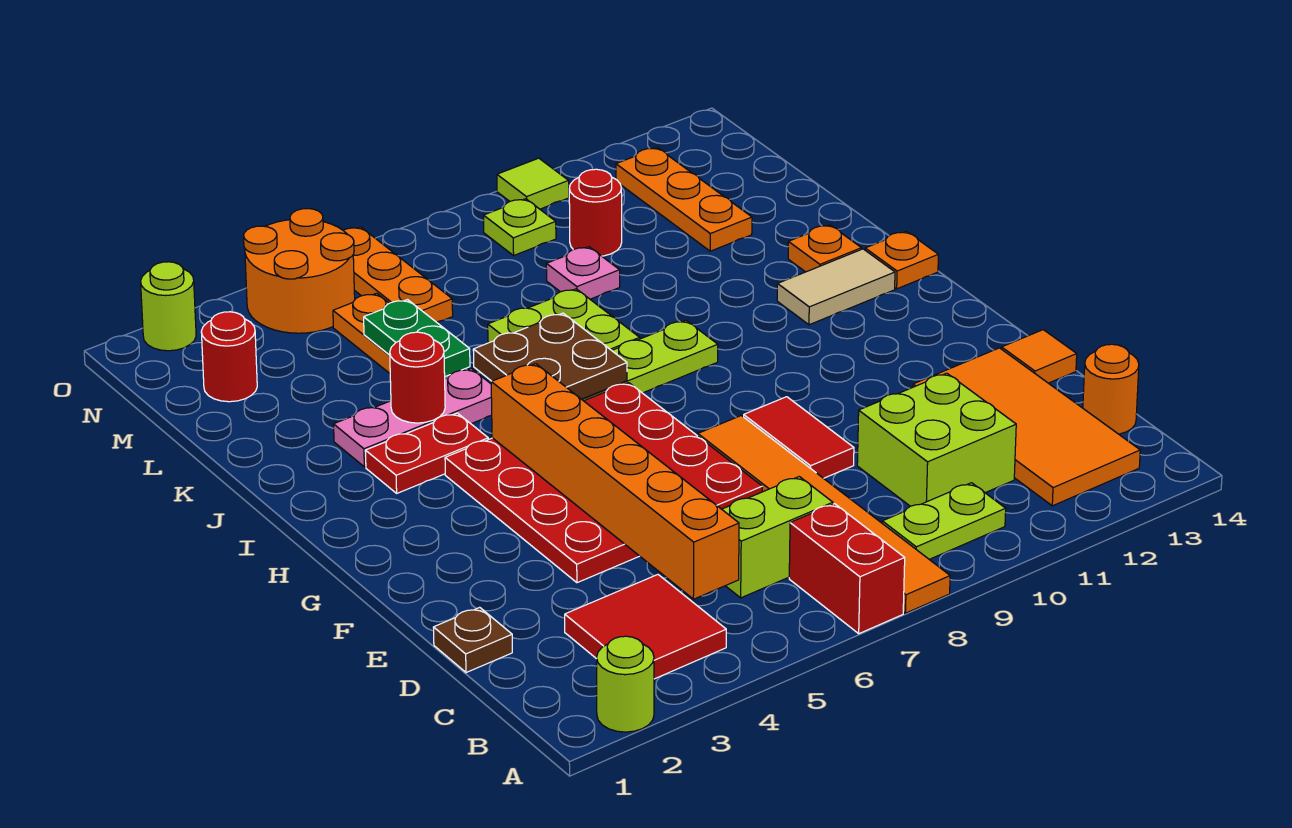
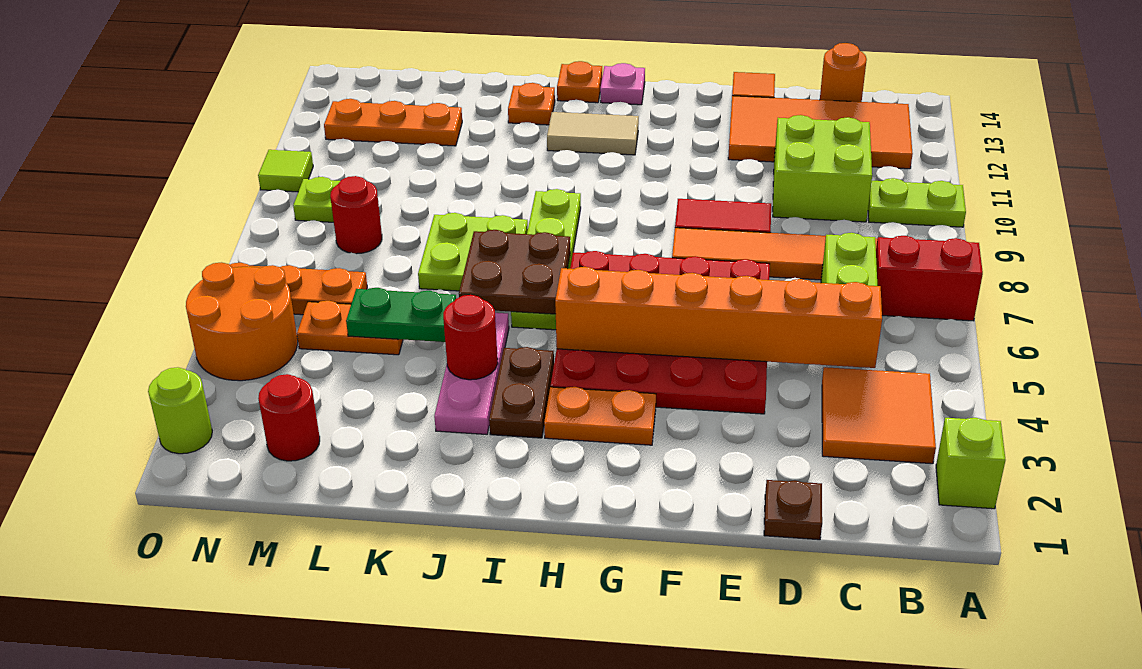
lime 1x1 round brick [597,636,654,732] -> lime 1x1 brick [936,418,1005,509]
red 2x2 tile [565,575,726,679] -> orange 2x2 tile [822,367,936,464]
lime 1x2 plate [882,483,1006,559] -> lime 1x2 plate turned to [868,178,966,227]
none -> orange 1x2 plate [544,387,656,445]
red 1x2 plate [365,413,488,493] -> brown 1x2 plate [489,347,554,438]
tan 1x2 tile [777,249,895,325] -> tan 1x2 tile turned to [547,112,639,155]
pink 1x1 plate [546,247,620,299] -> pink 1x1 plate moved to [600,63,645,105]
red 1x1 round brick [569,169,622,256] -> red 1x1 round brick moved to [330,176,382,254]

